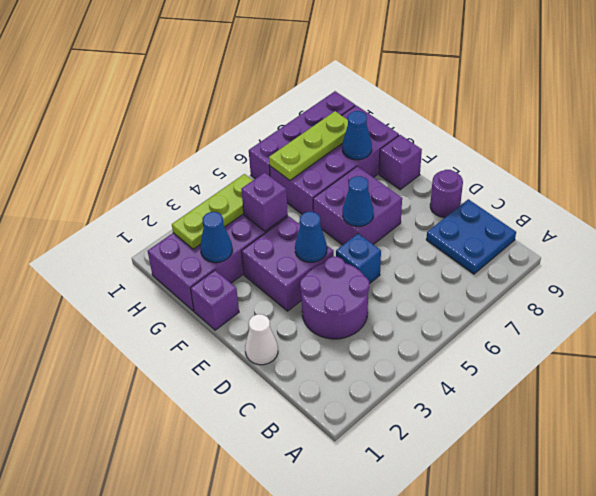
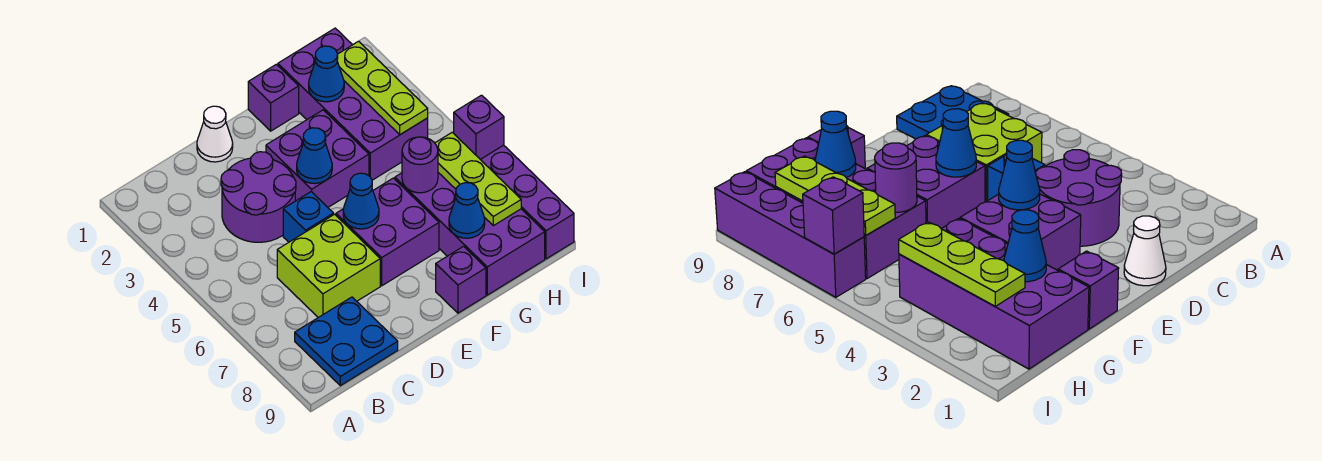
none -> lime 2x2 brick [277,214,380,317]
purple 1x1 round brick [430,170,463,218] -> purple 1x1 round brick moved to [402,137,438,193]
purple 1x1 brick [241,172,288,231] -> purple 1x1 brick moved to [454,95,504,159]

